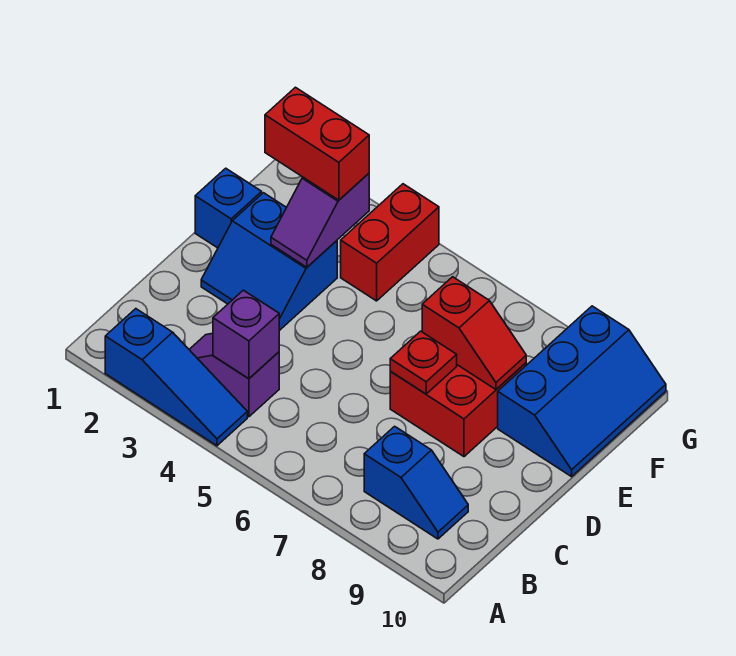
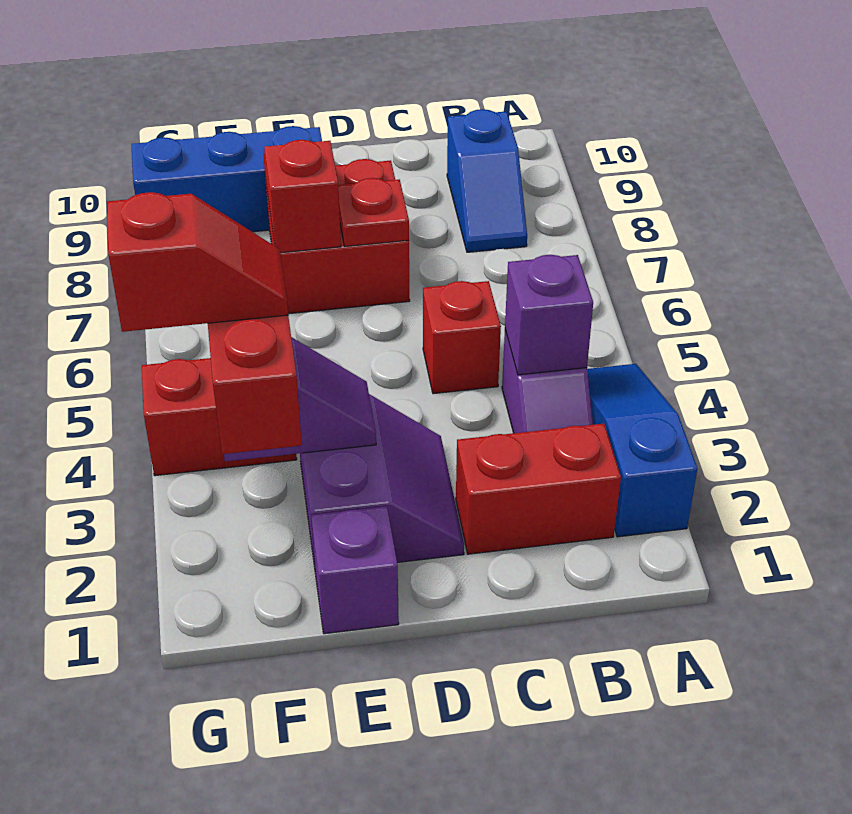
none -> red 1x2 brick [456,424,621,554]
blue 1x2 slope [364,426,468,539] -> blue 1x2 slope turned to [447,109,527,252]
none -> red 1x1 brick [423,281,501,394]
blue 2x2 slope [201,193,337,331] -> purple 2x2 slope [300,394,464,567]
blue 1x1 brick [195,168,262,248] -> purple 1x1 brick [311,506,399,634]
none -> red 1x2 slope [107,192,288,332]

